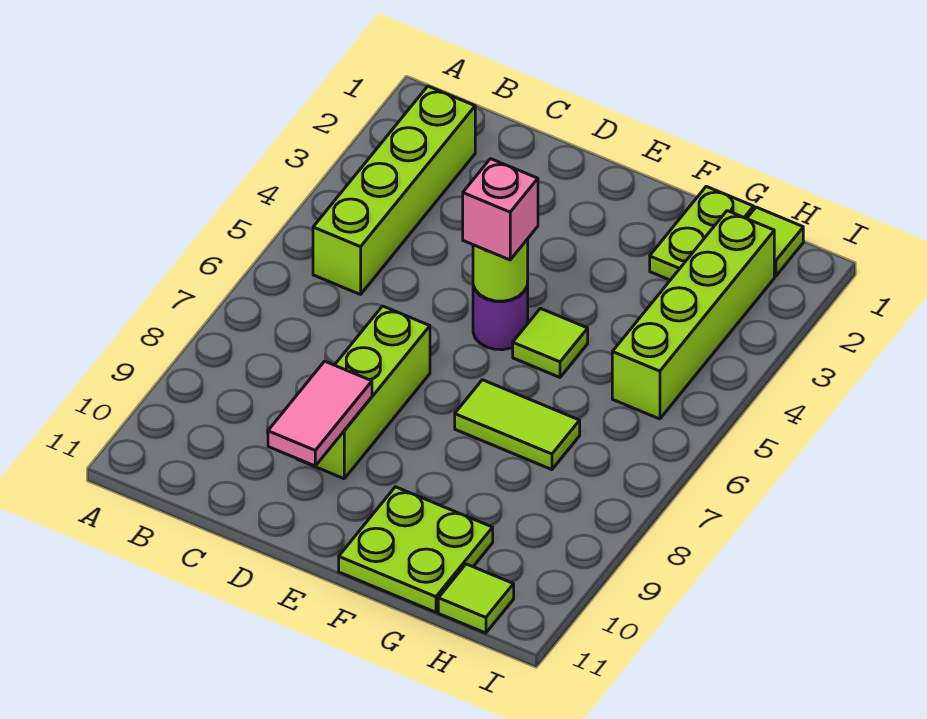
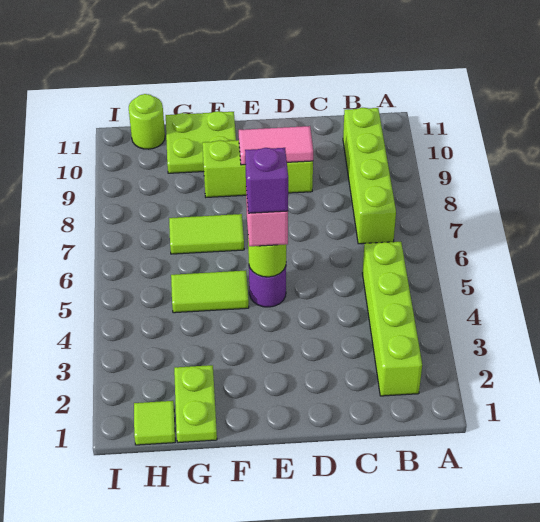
lime 1x3 brick [298,306,430,479] -> lime 1x3 brick turned to [202,140,313,197]
pink 1x2 tile [268,361,372,466] -> pink 1x2 tile turned to [239,126,313,165]
none -> purple 1x1 brick [245,148,288,213]
lime 1x1 tile [513,308,588,377] -> lime 1x2 tile [171,271,249,313]
lime 1x4 brick [612,211,774,419] -> lime 1x4 brick moved to [343,108,396,244]
lime 1x1 tile [438,564,514,633] -> lime 1x1 round brick [129,94,165,149]

